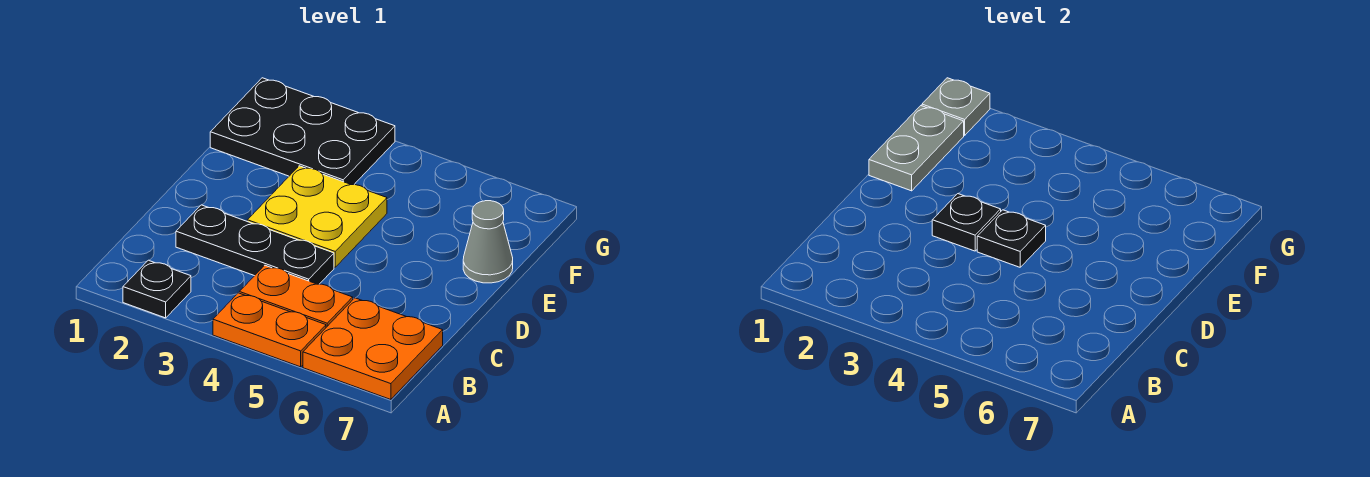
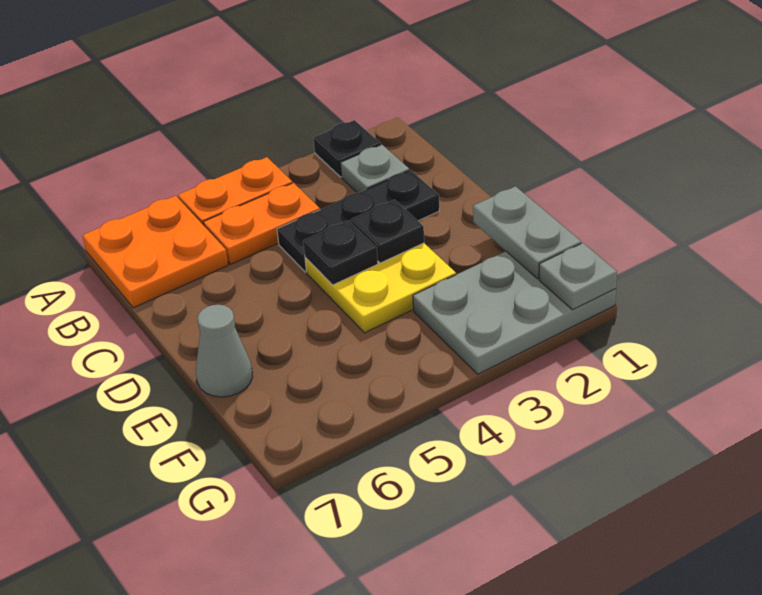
none -> grey 1x1 plate [340,145,409,193]
black 2x3 plate [210,78,395,185] -> grey 2x3 plate [413,251,616,374]

